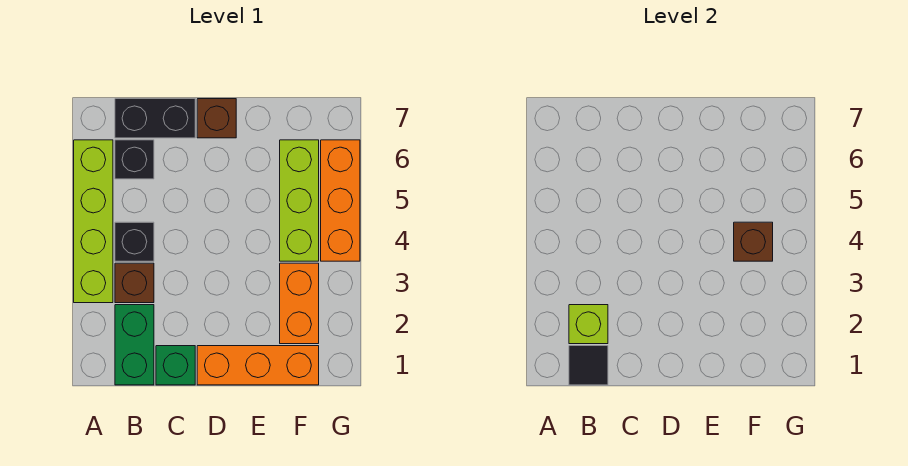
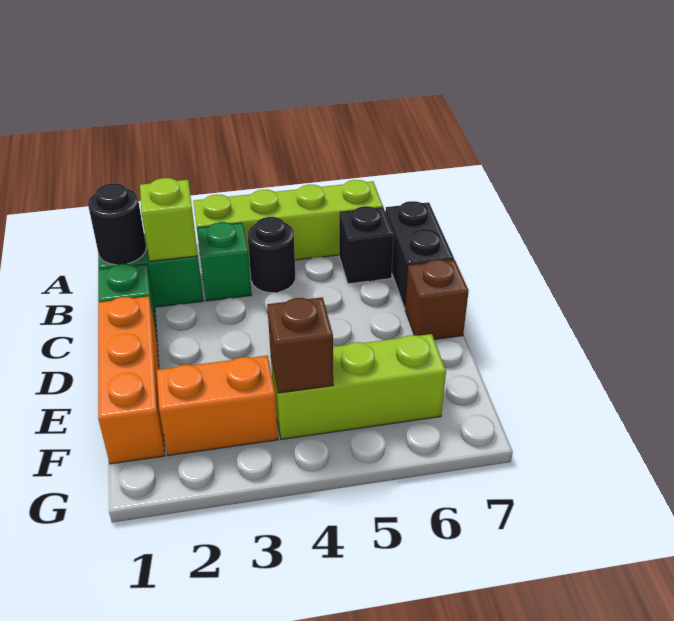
black 1x1 tile [569,346,608,385] -> black 1x1 round brick [88,183,146,265]
brown 1x1 brick [115,263,154,303] -> green 1x1 brick [197,222,251,301]
black 1x1 brick [115,222,154,261] -> black 1x1 round brick [248,217,295,293]
orange 1x3 brick [321,140,360,261] -> none

